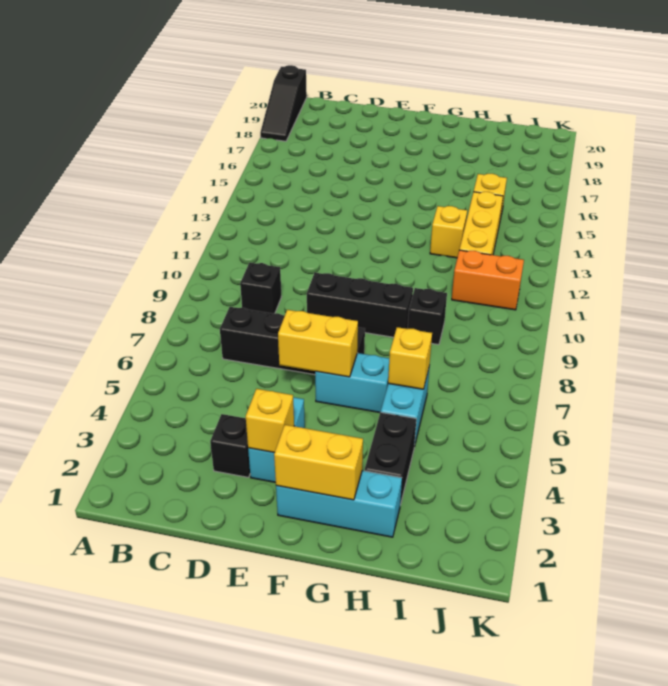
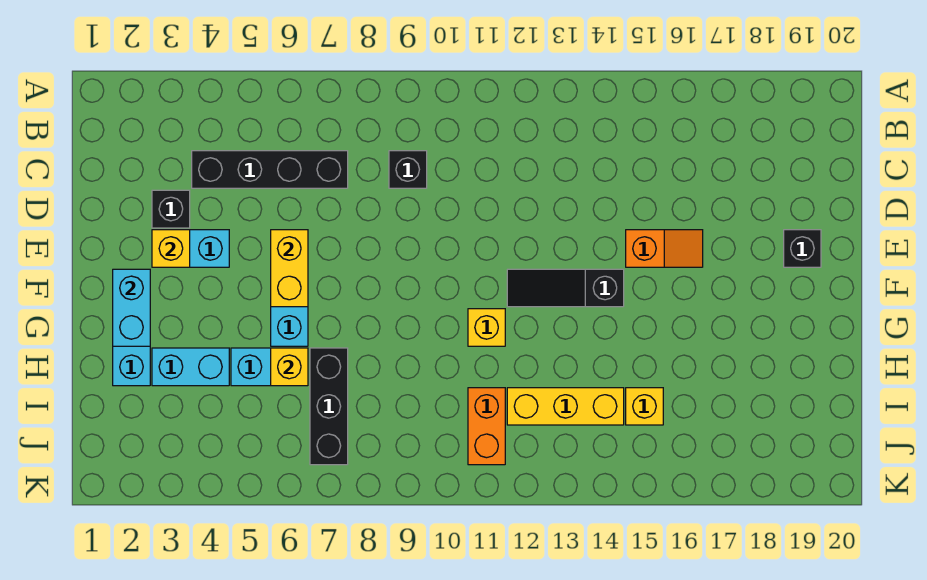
black 1x3 slope [260,65,307,141] -> black 1x3 slope moved to [507,269,624,307]
black 1x4 brick [220,307,365,375] -> black 1x4 brick turned to [192,151,348,188]
black 1x3 brick [307,273,413,337] -> black 1x3 brick moved to [310,348,348,465]
none -> orange 1x2 slope [626,230,703,267]
yellow 1x2 brick [274,425,363,500] -> cyan 1x2 brick [113,269,150,346]
black 1x2 brick [365,412,416,504] -> cyan 1x2 brick [152,348,229,386]
black 1x1 brick [408,288,447,345] -> black 1x1 brick moved to [784,230,821,267]
yellow 1x1 brick [430,206,467,258] -> yellow 1x1 brick moved to [468,309,505,346]

